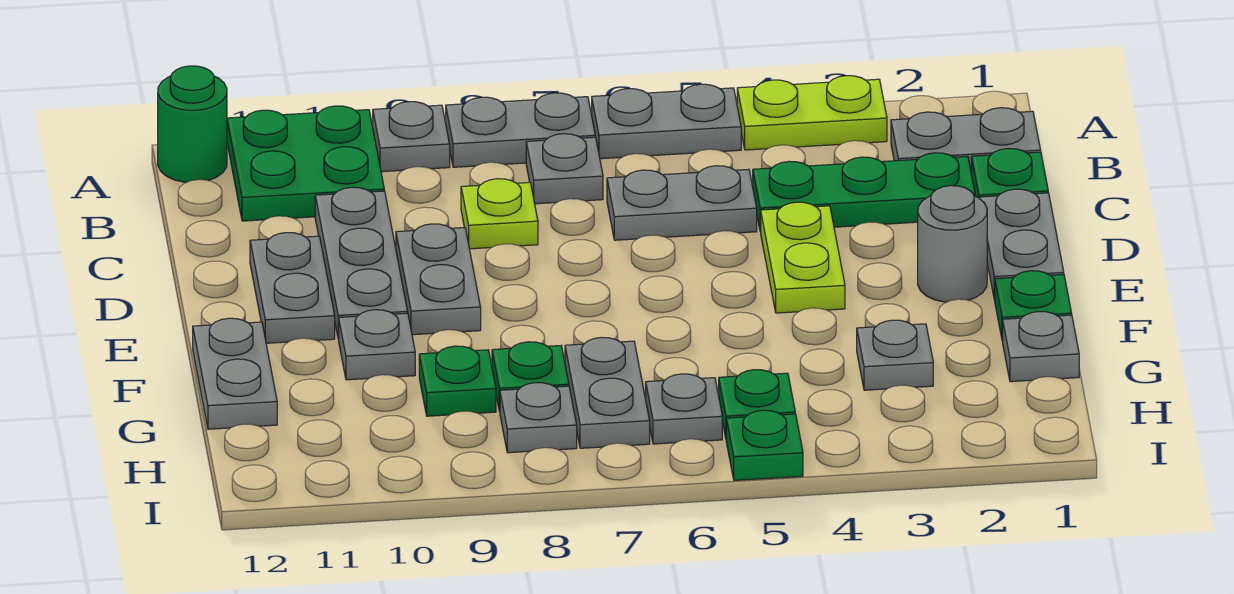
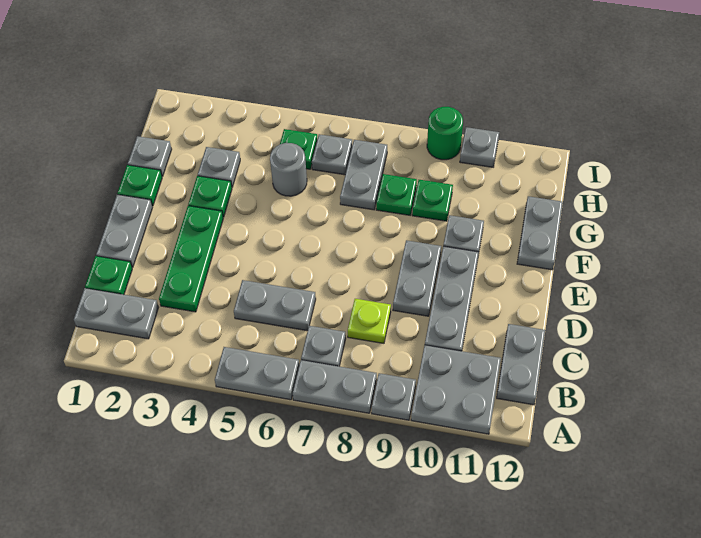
lime 1x2 plate [737,76,887,150] -> none
green 2x2 plate [227,106,384,221] -> grey 2x2 plate [411,345,501,434]
green 1x1 round brick [158,66,227,182] -> green 1x1 round brick moved to [427,107,463,160]
green 1x3 plate [753,153,975,231] -> green 1x3 plate turned to [159,206,223,312]
lime 1x2 plate [760,202,845,313] -> none
grey 1x2 plate [250,233,335,343] -> grey 1x2 plate moved to [497,324,545,405]
grey 1x1 round brick [918,186,987,302] -> grey 1x1 round brick moved to [270,143,307,196]
grey 1x1 plate [500,383,577,453] -> grey 1x1 plate moved to [460,127,499,167]
green 1x1 plate [726,410,803,480] -> green 1x1 plate moved to [188,176,232,217]

